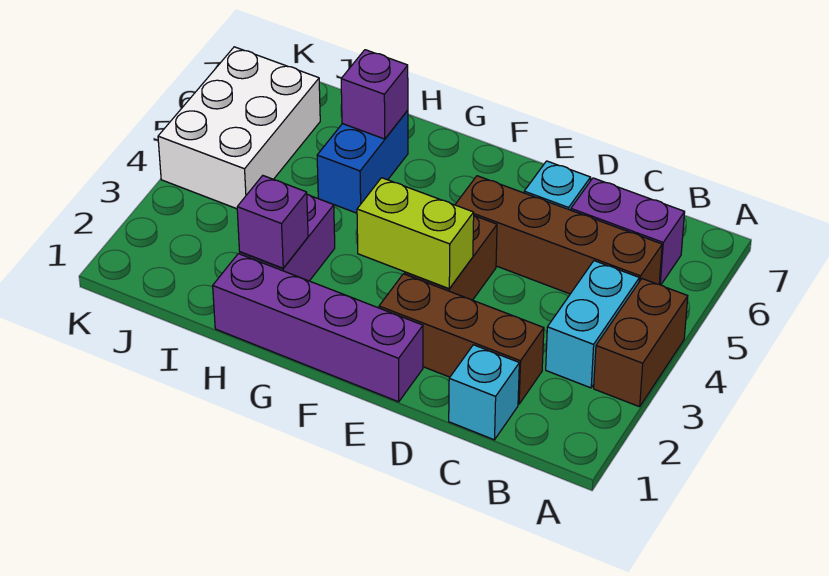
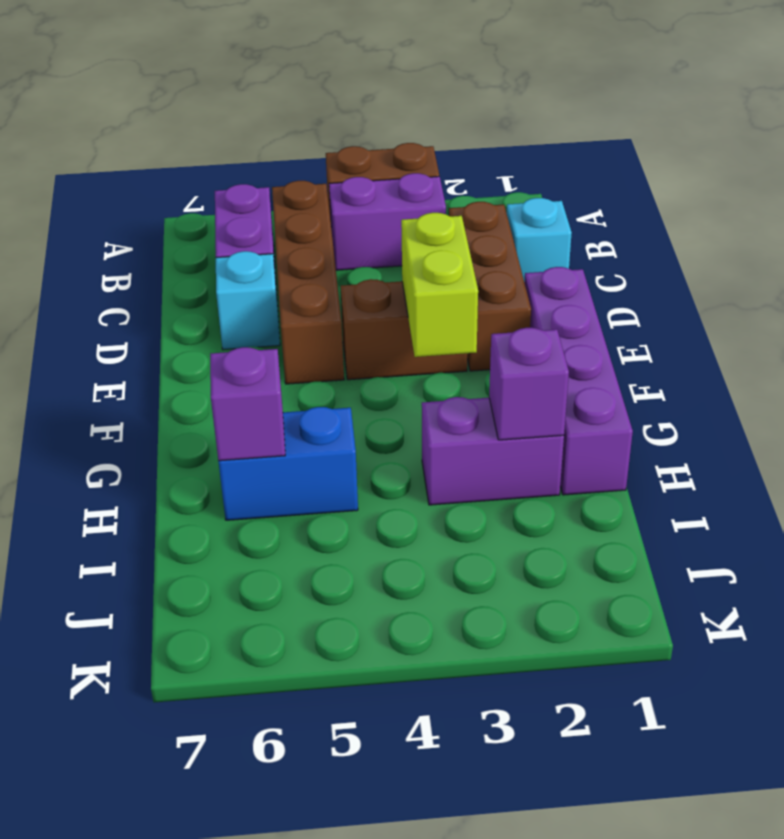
cyan 1x2 brick [546,261,639,388] -> purple 1x2 brick [329,173,446,270]
white 2x3 brick [158,47,320,209] -> none

